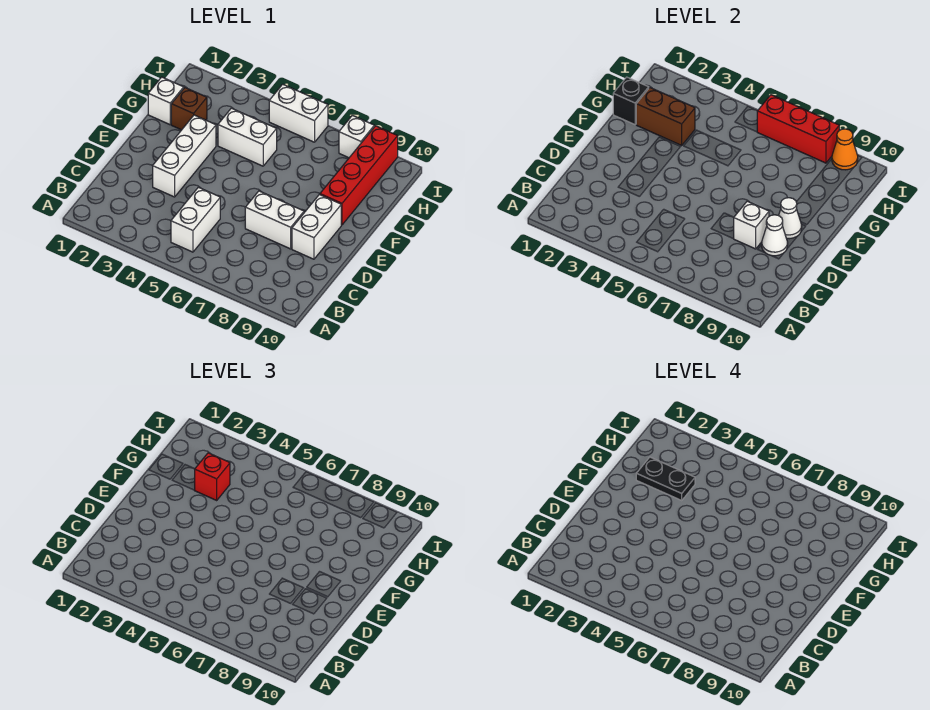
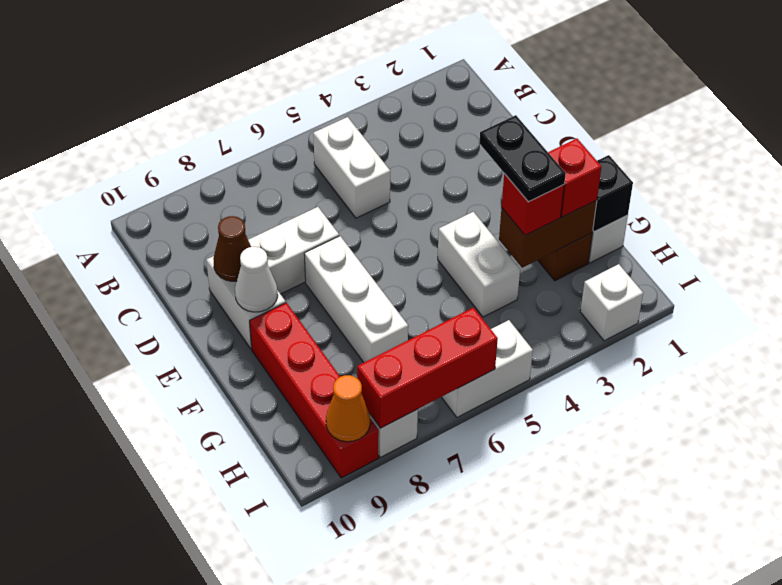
white 1x3 brick [153,115,216,197] -> white 1x3 brick moved to [304,236,408,362]
white 1x1 brick [734,201,769,249] -> white 1x1 brick moved to [580,264,643,341]
white 1x1 cone [762,215,788,256] -> brown 1x1 cone [213,216,251,281]
none -> red 1x1 brick [548,139,601,217]
black 1x2 plate [636,457,695,500] -> black 1x2 plate turned to [479,115,566,202]
white 1x2 brick [218,108,277,166] -> white 1x2 brick turned to [438,212,520,317]

